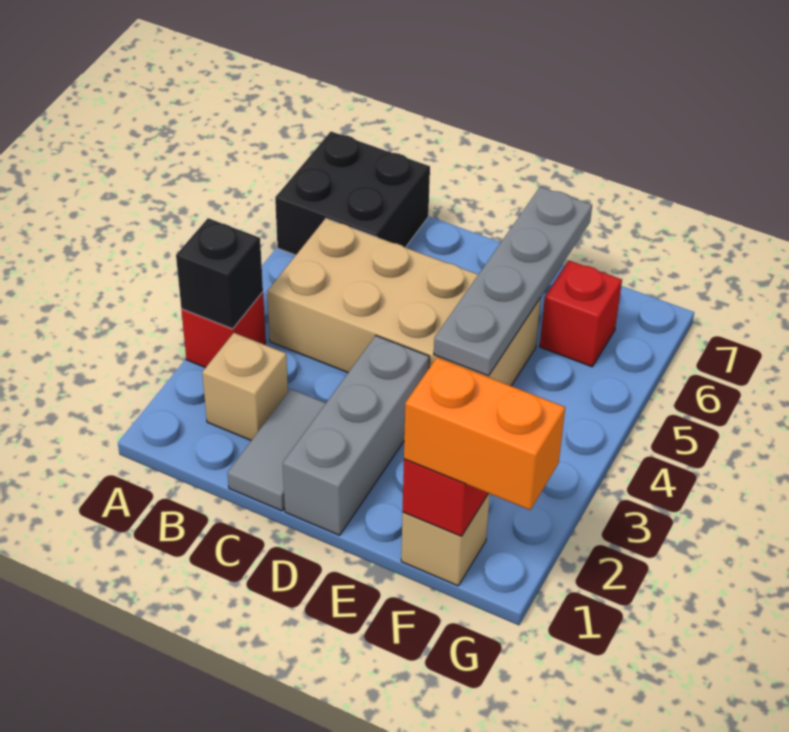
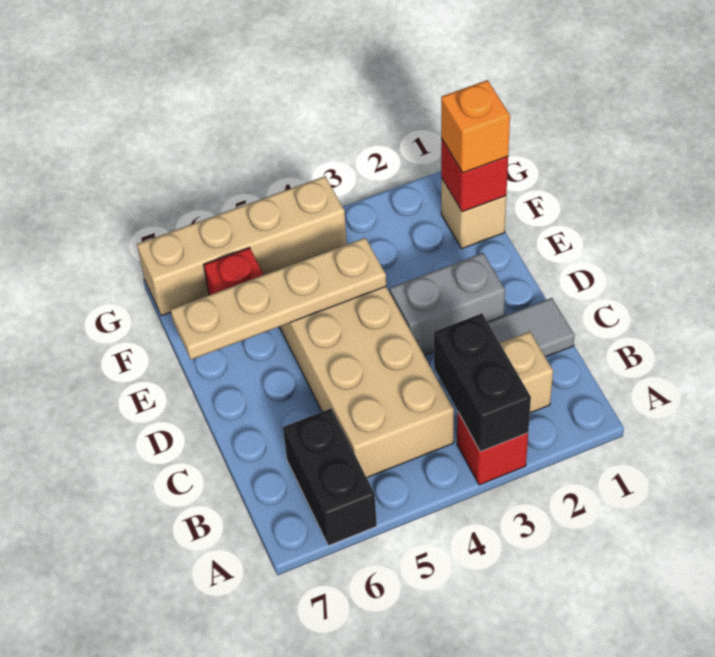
black 1x1 brick [176,218,263,329] -> black 1x2 brick [434,314,531,452]
black 2x2 brick [275,132,430,255] -> black 1x2 brick [283,409,377,546]
grey 1x3 brick [283,336,429,535] -> grey 1x2 brick [390,253,505,356]
grey 1x4 plate [434,187,592,376] -> tan 1x4 plate [171,238,386,360]
orange 1x2 brick [404,358,565,510] -> orange 1x1 brick [441,80,510,173]
none -> tan 1x4 brick [137,176,347,316]

